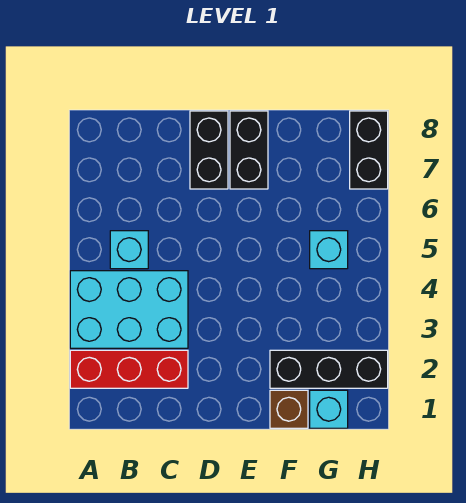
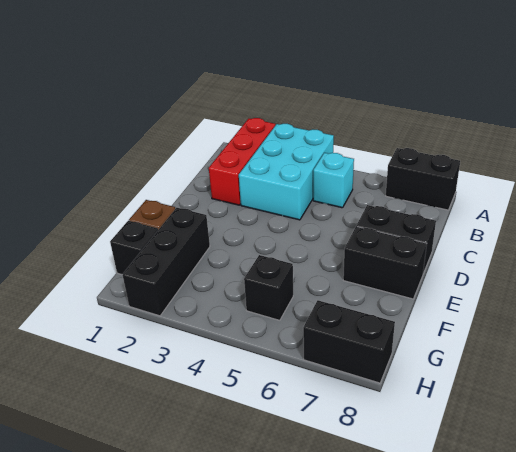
none -> black 1x2 brick [386,148,460,210]
cyan 1x1 brick [310,390,348,428] -> black 1x1 brick [110,221,158,275]
cyan 1x1 brick [310,231,348,269] -> black 1x1 brick [244,255,293,321]

